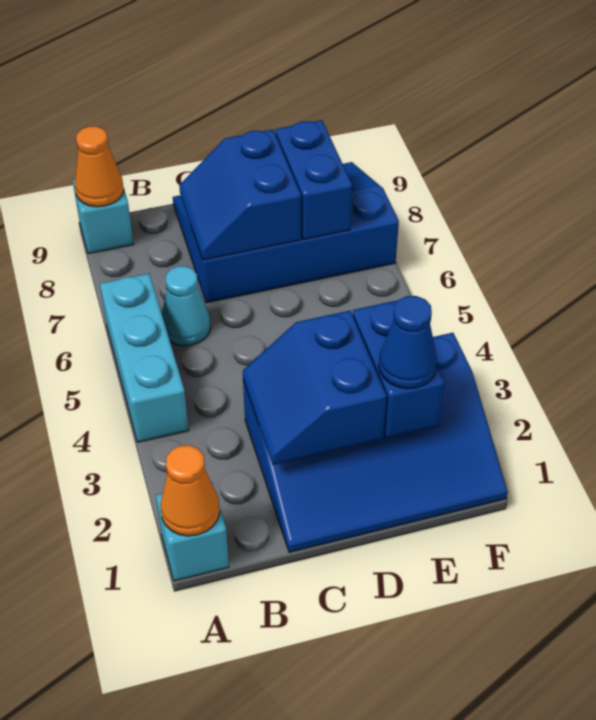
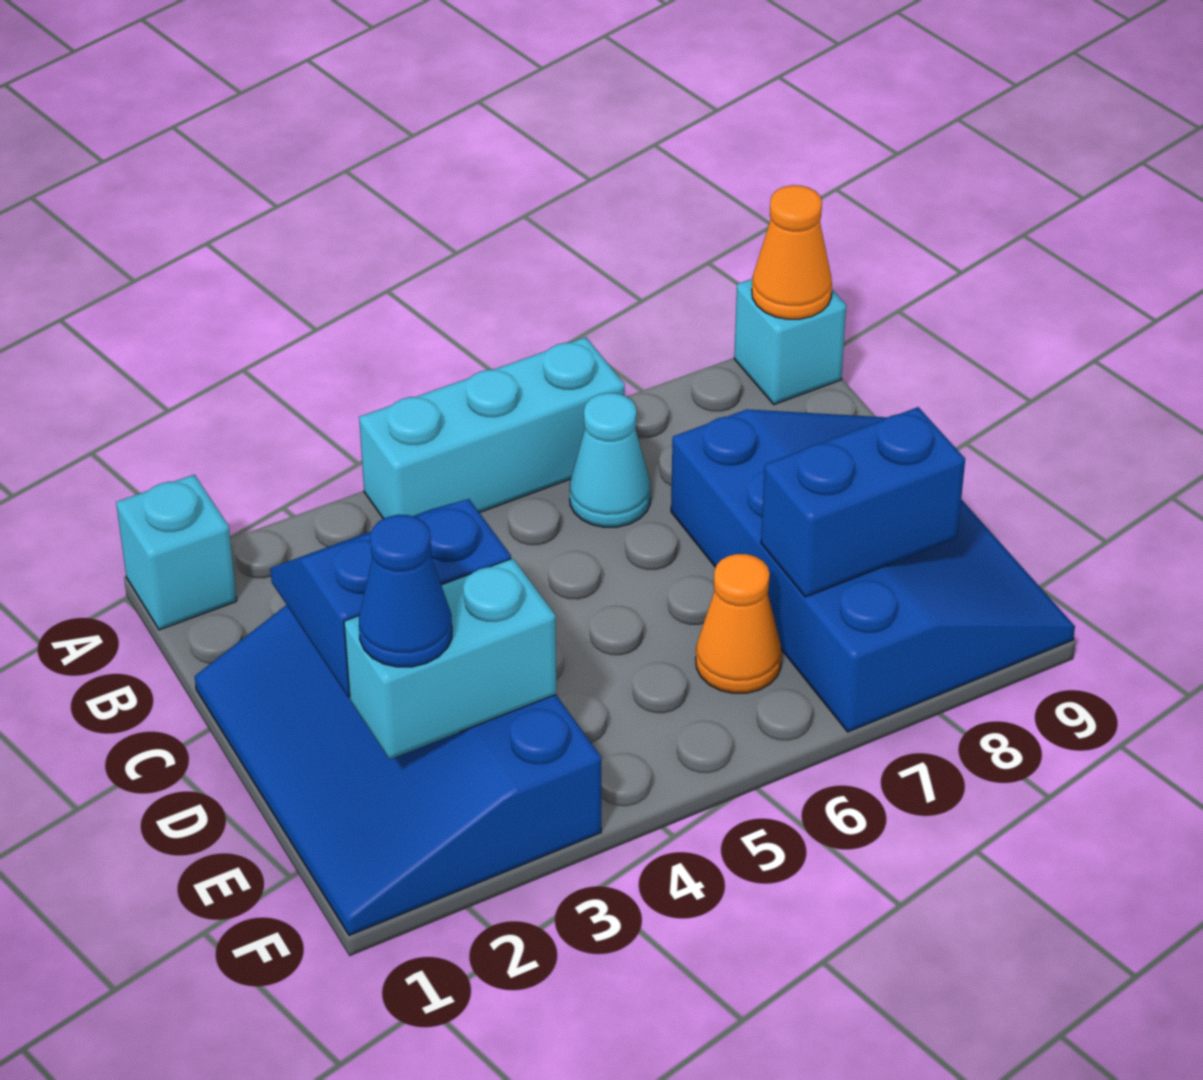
orange 1x1 cone [161,445,220,536] -> orange 1x1 cone moved to [696,554,782,693]
blue 2x2 slope [179,129,301,260] -> none
blue 1x2 brick [353,300,444,438] -> cyan 1x2 brick [344,558,556,759]

